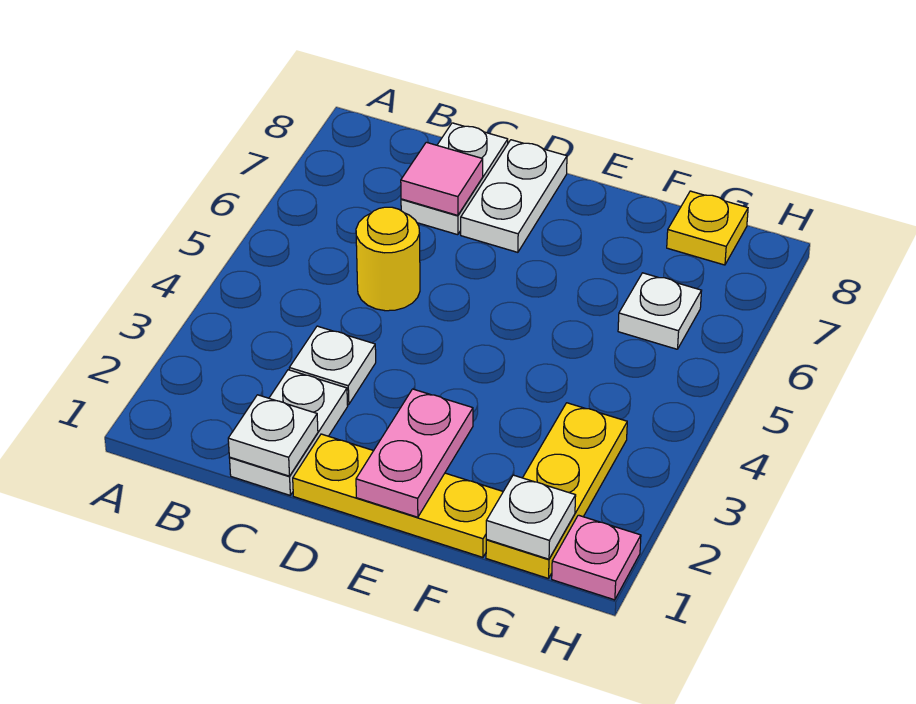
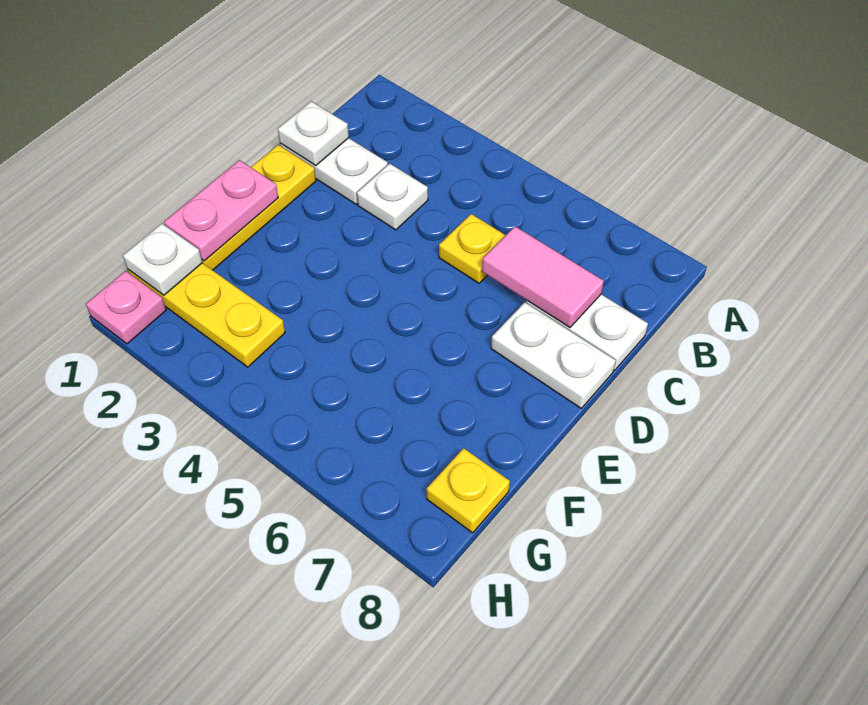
yellow 1x1 round brick [356,207,420,311] -> yellow 1x1 plate [439,214,506,283]
pink 1x1 tile [401,142,483,215] -> pink 1x2 tile [482,226,604,328]
pink 1x2 plate [356,389,473,517] -> pink 1x2 plate turned to [164,160,278,261]
white 1x1 plate [618,273,702,349] -> none

